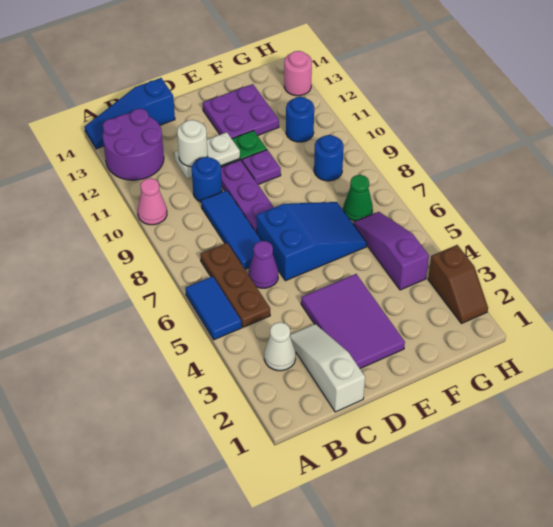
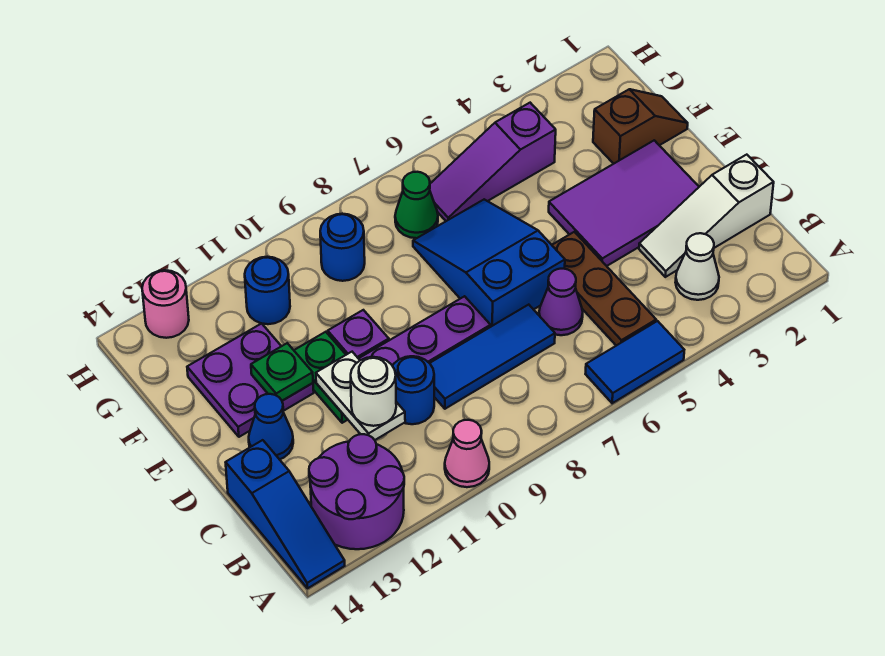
brown 1x3 plate [200,243,270,327] -> brown 1x3 plate turned to [552,232,656,346]
none -> blue 1x1 cone [249,394,293,459]
none -> green 1x1 plate [251,343,313,401]
brown 1x2 slope [428,245,488,324] -> brown 1x2 slope moved to [593,89,688,164]

